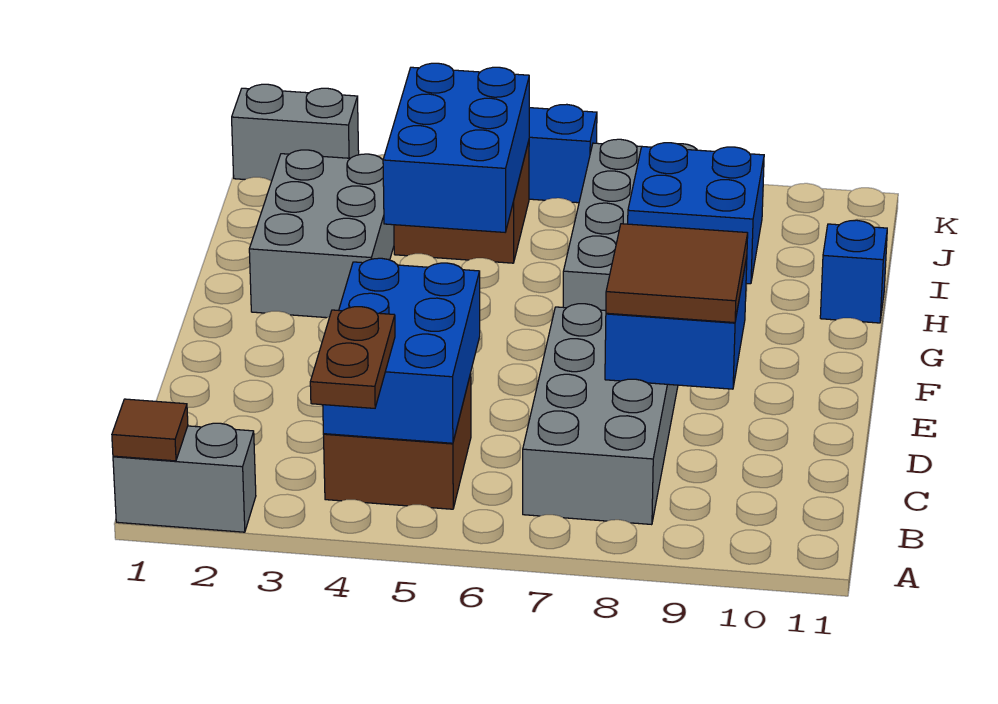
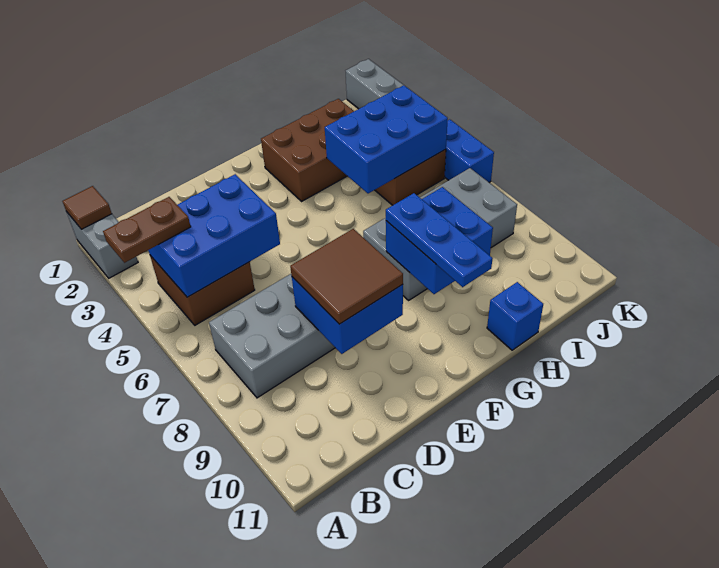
grey 2x3 brick [249,150,394,318] -> brown 2x3 brick [261,99,354,201]
none -> blue 1x3 plate [386,193,493,287]

